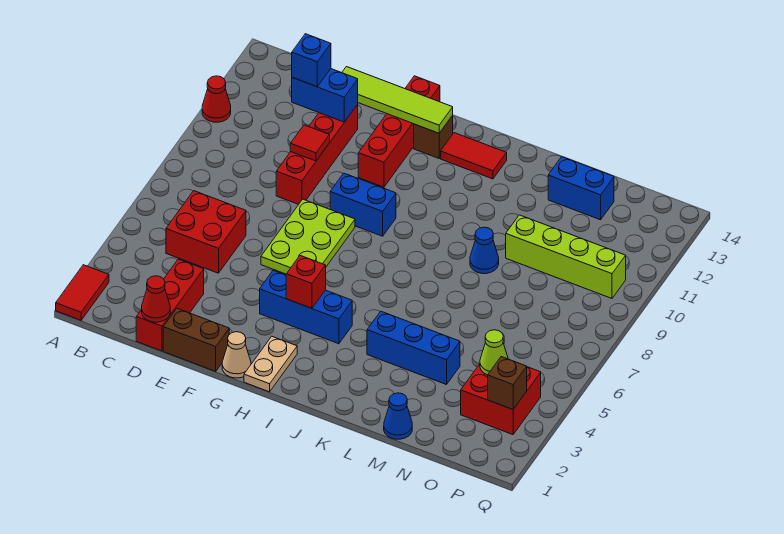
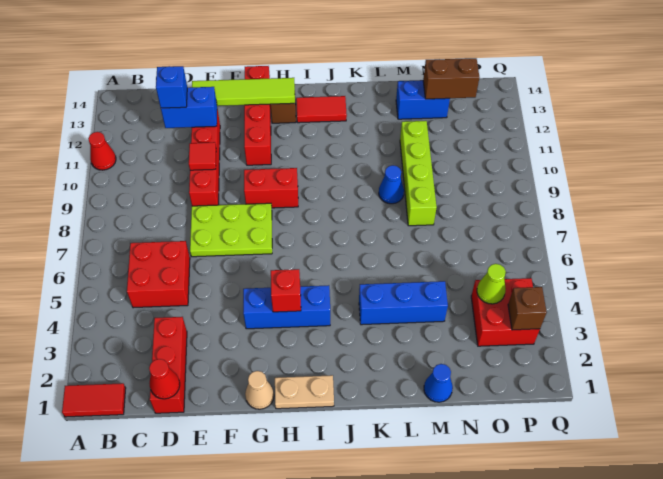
red 1x2 tile [56,265,109,320] -> red 1x2 tile turned to [62,383,126,417]
brown 1x2 brick [163,308,229,371] -> brown 1x2 brick moved to [423,58,479,99]
lime 2x3 plate [261,199,355,274] -> lime 2x3 plate turned to [190,203,272,257]
blue 1x2 brick [330,173,396,236] -> red 1x2 brick [244,168,298,208]
tan 1x2 plate [244,336,297,392] -> tan 1x2 plate turned to [275,375,334,409]
lime 1x4 brick [506,215,626,298] -> lime 1x4 brick turned to [400,121,437,226]

